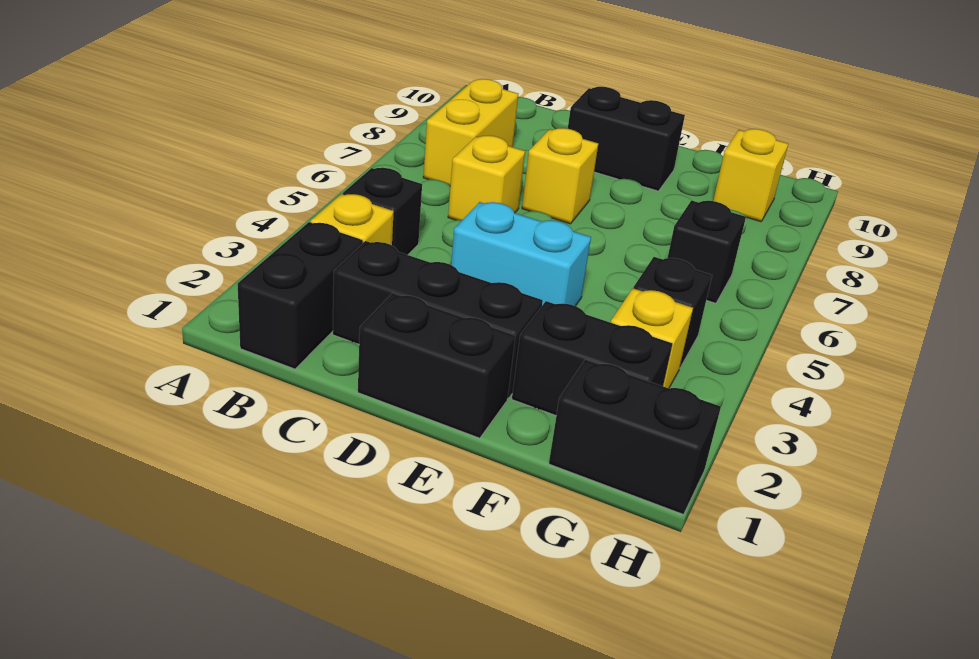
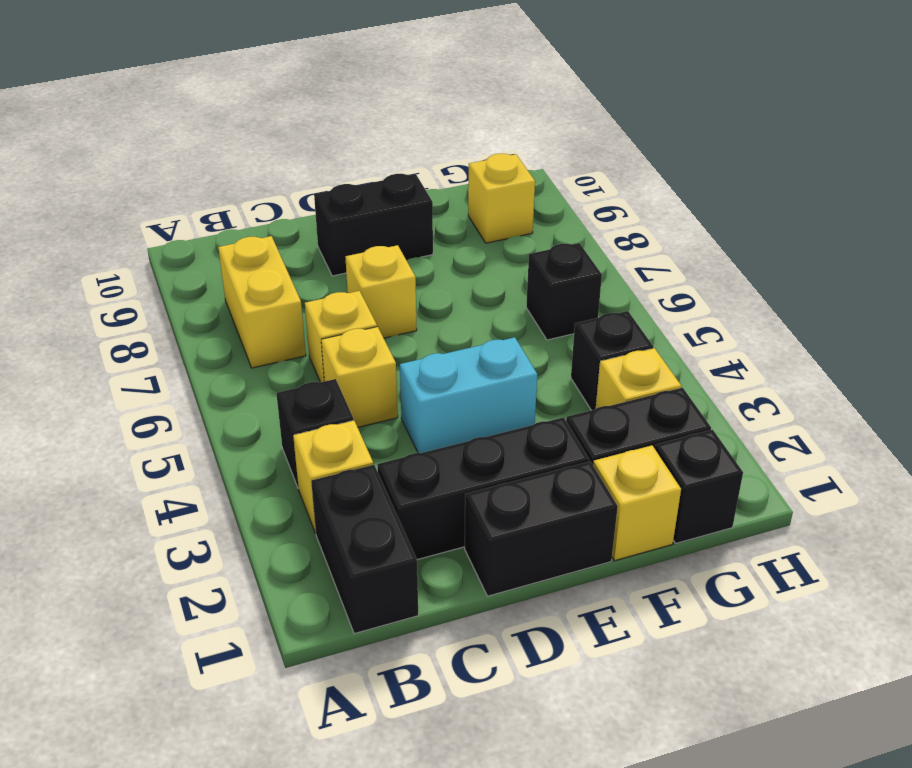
none -> yellow 1x1 brick [321,327,398,427]
none -> yellow 1x1 brick [593,446,681,561]
black 1x2 brick [549,360,721,514] -> black 1x1 brick [655,430,743,543]

